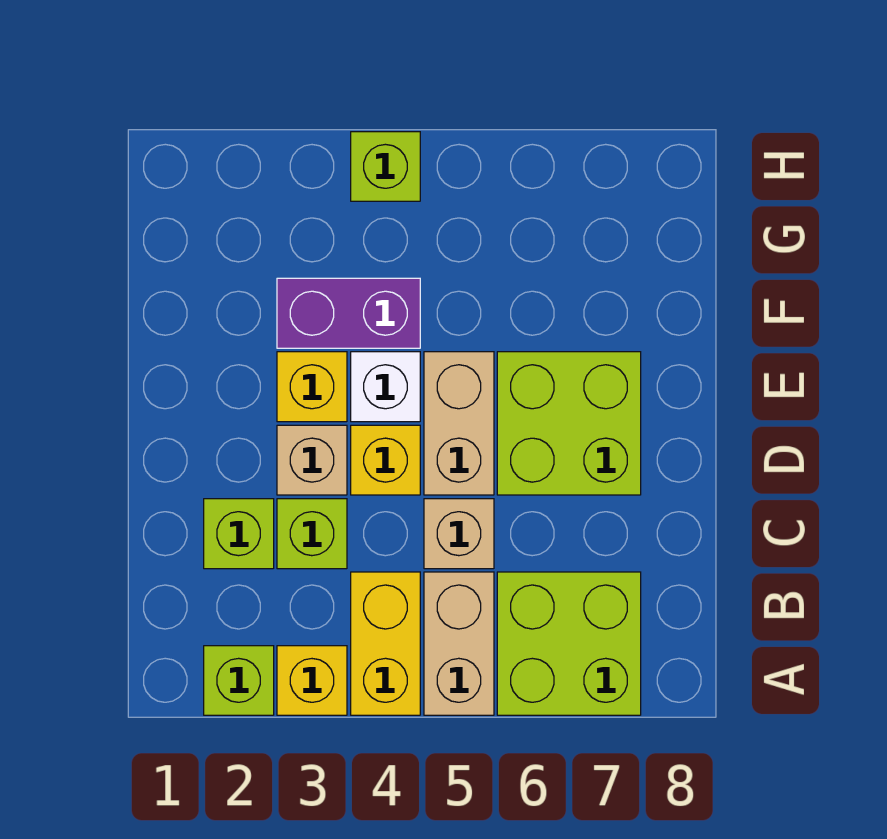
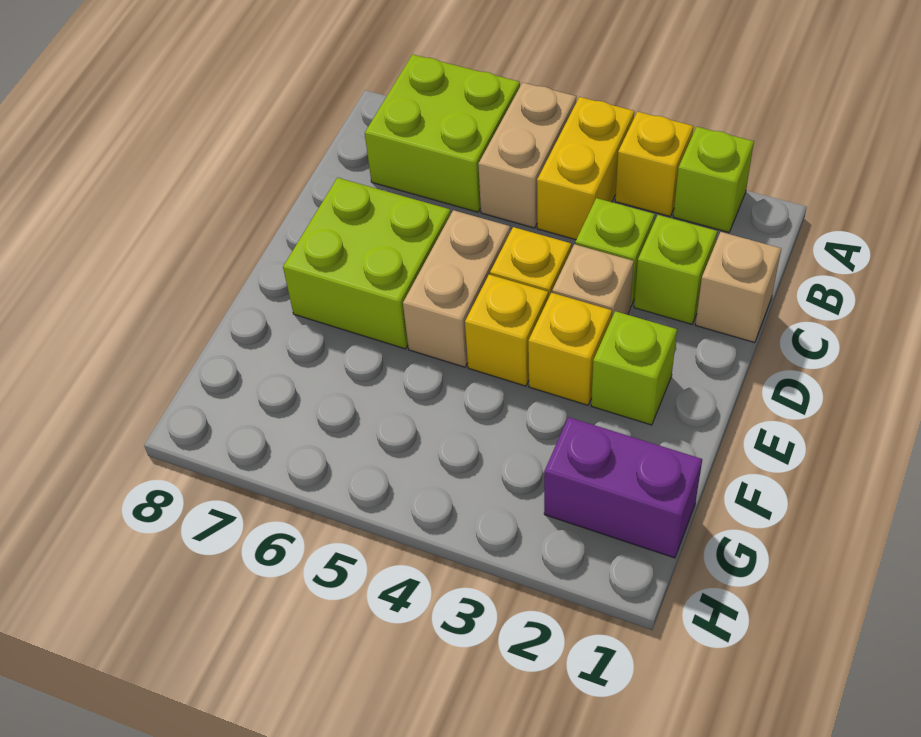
tan 1x1 brick [424,499,494,569] -> tan 1x1 brick moved to [695,232,781,343]
white 1x1 brick [351,352,420,422] -> yellow 1x1 brick [465,275,548,386]
purple 1x2 brick [277,278,420,348] -> purple 1x2 brick moved to [544,417,702,558]
lime 1x1 brick [351,132,420,201] -> lime 1x1 brick moved to [591,311,677,425]

